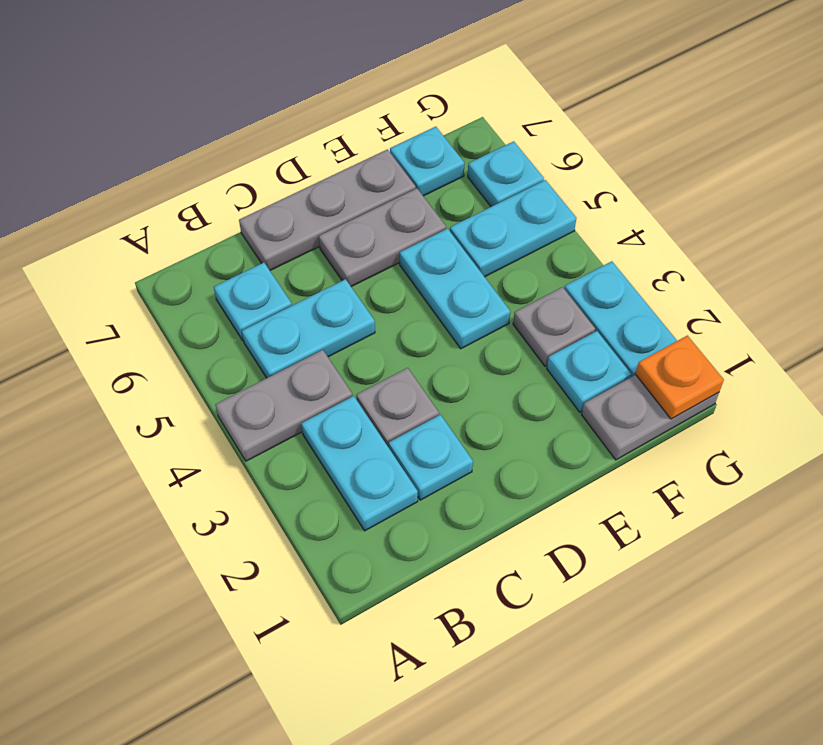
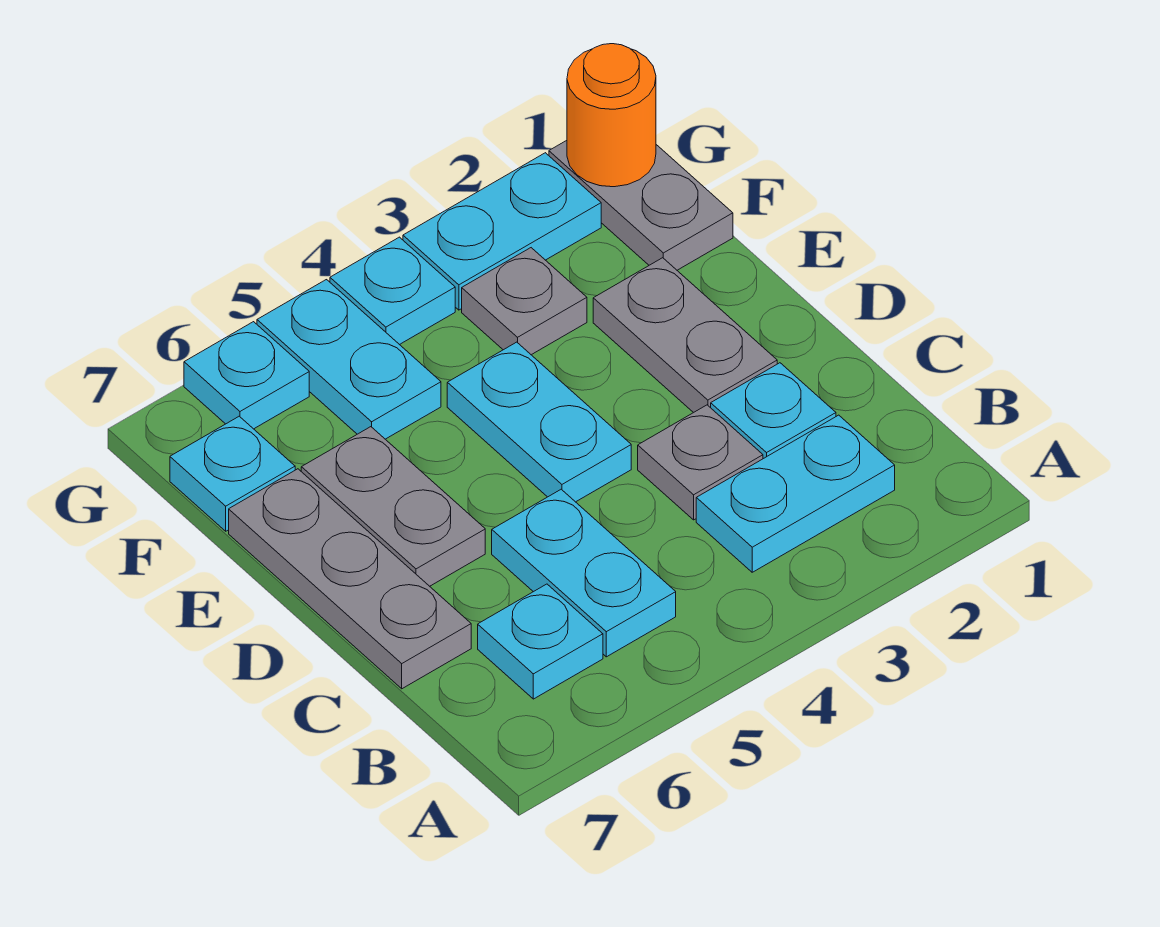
grey 1x2 plate [215,350,352,461] -> grey 1x2 plate moved to [593,258,777,413]
cyan 1x2 plate [400,229,510,349] -> cyan 1x2 plate turned to [447,342,631,502]
cyan 1x1 plate [547,331,631,412] -> cyan 1x1 plate moved to [330,237,455,345]
orange 1x1 plate [636,336,724,419] -> orange 1x1 round brick [567,44,656,187]

